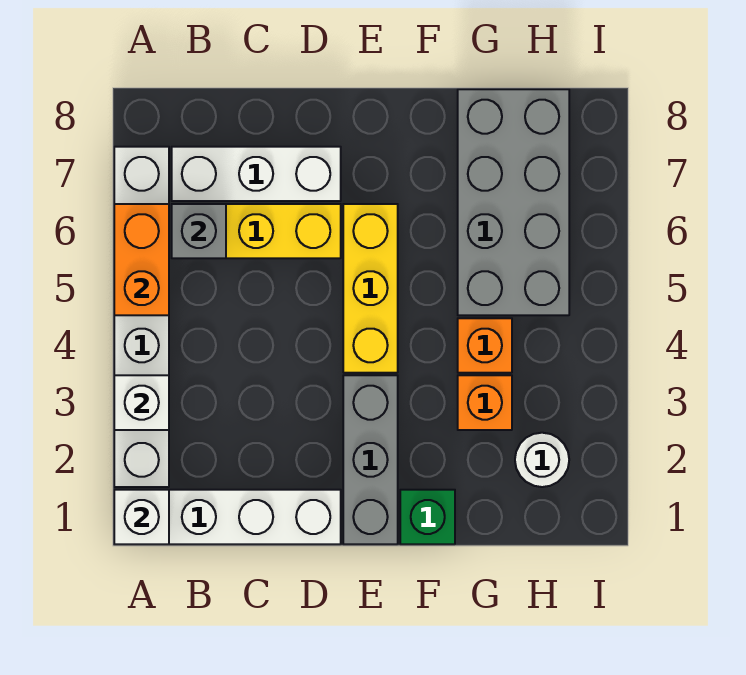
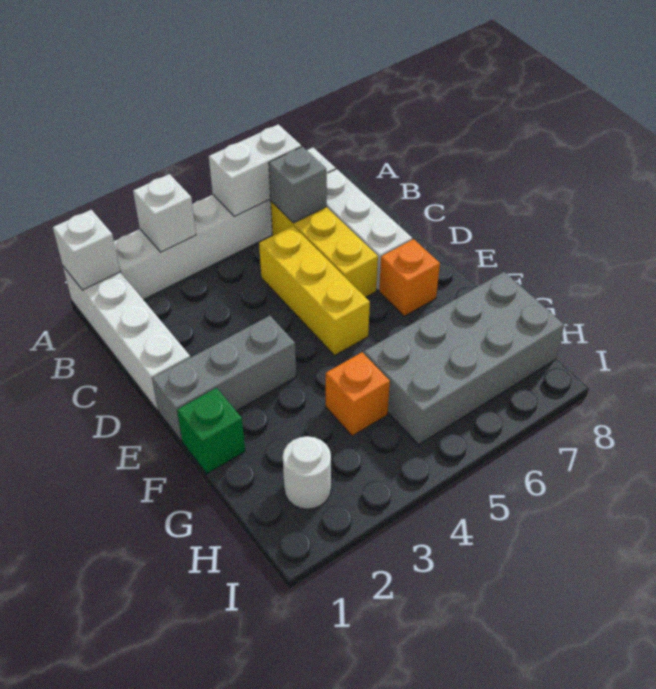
orange 1x2 brick [114,204,169,315] -> white 1x2 brick [209,124,301,216]
yellow 1x3 brick [343,204,398,373] -> yellow 1x3 brick turned to [259,226,370,355]
orange 1x1 brick [458,375,512,430] -> orange 1x1 brick moved to [379,239,440,316]

